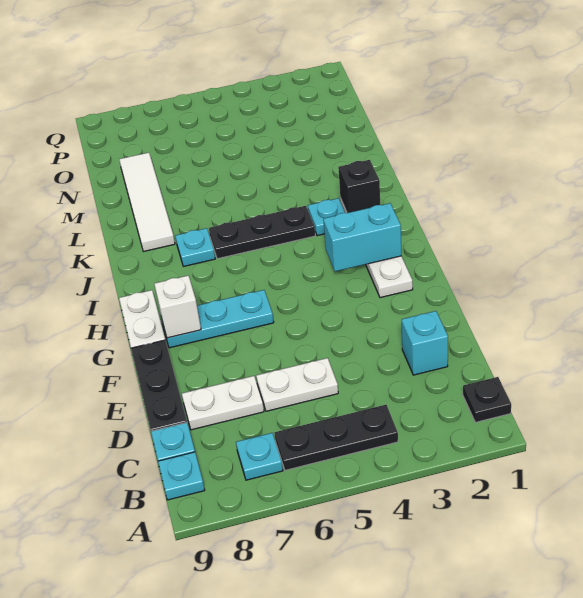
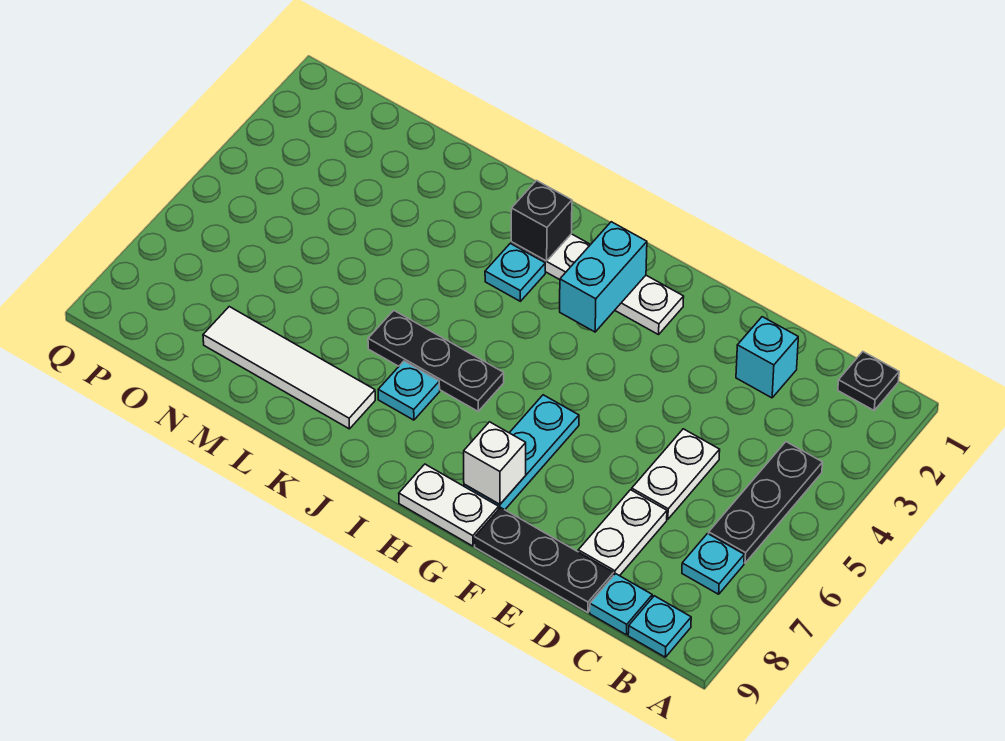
black 1x3 plate [209,206,315,259] -> black 1x3 plate turned to [368,310,504,411]

